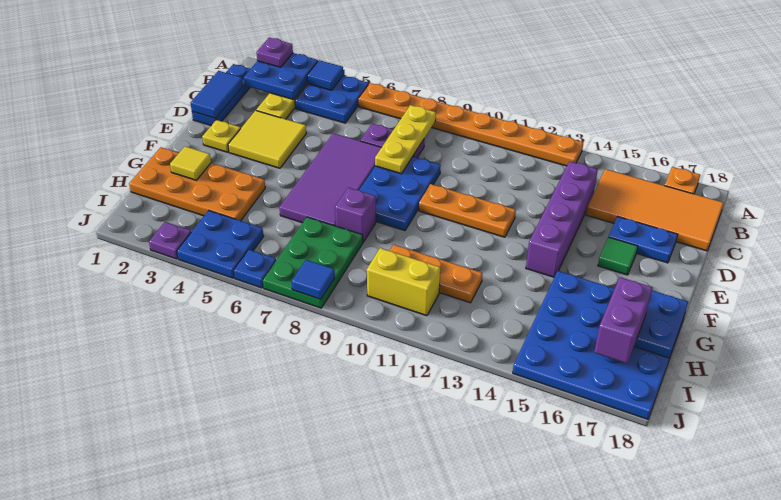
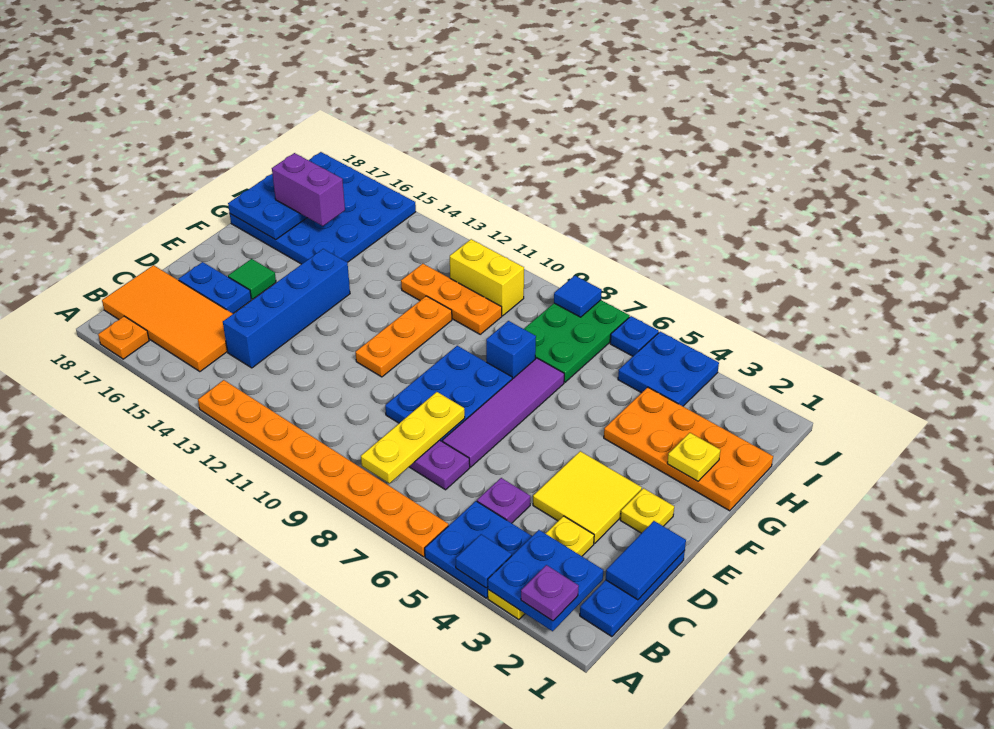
purple 1x4 brick [526,161,598,277] -> blue 1x4 brick [223,249,350,368]
purple 2x4 tile [279,133,381,226] -> purple 1x4 tile [442,358,564,467]
orange 1x3 plate [419,184,516,237] -> orange 1x3 plate turned to [356,296,452,377]
yellow 1x1 tile [170,146,211,180] -> yellow 1x1 plate [667,433,720,481]
purple 1x1 brick [335,188,376,242] -> blue 1x1 brick [486,321,536,379]
purple 1x2 brick [594,277,652,363] -> purple 1x2 brick turned to [272,153,345,226]
purple 1x1 plate [149,222,191,259] -> purple 1x1 plate moved to [477,478,530,523]

